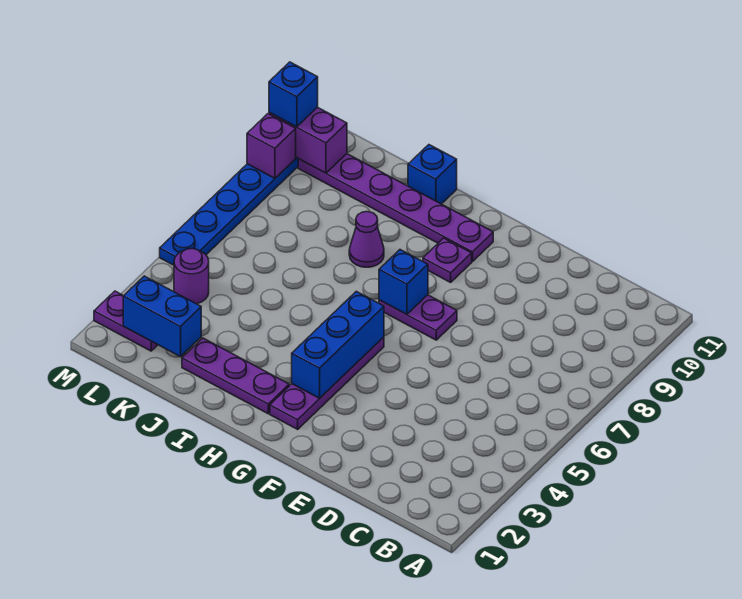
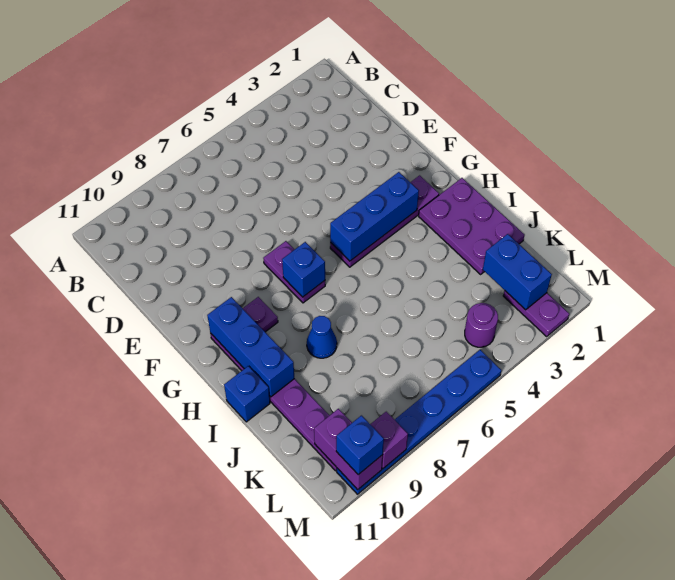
none -> blue 1x3 brick [207,297,294,397]
purple 1x3 plate [182,338,289,414] -> purple 2x3 plate [419,178,525,274]
purple 1x1 cone [349,212,384,267] -> blue 1x1 cone [307,316,337,358]

